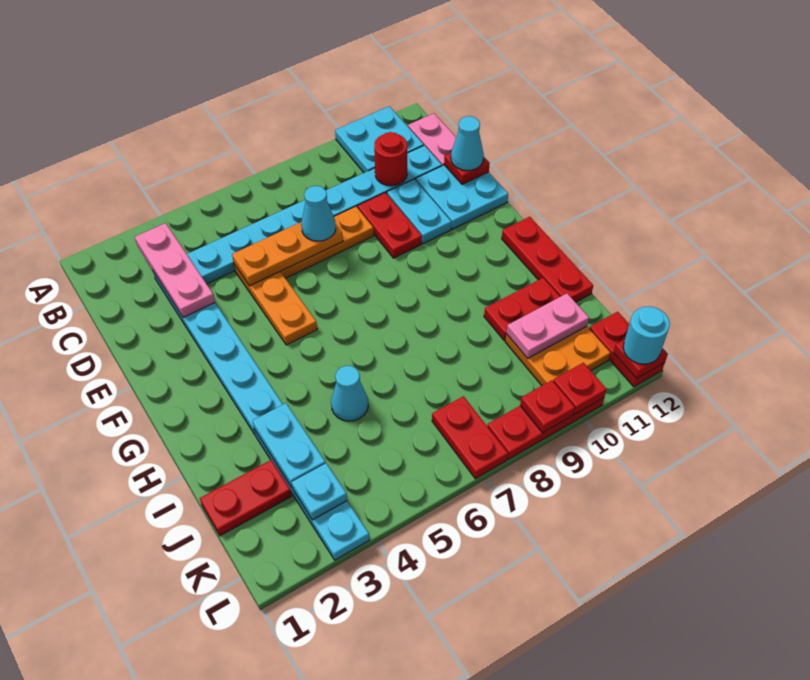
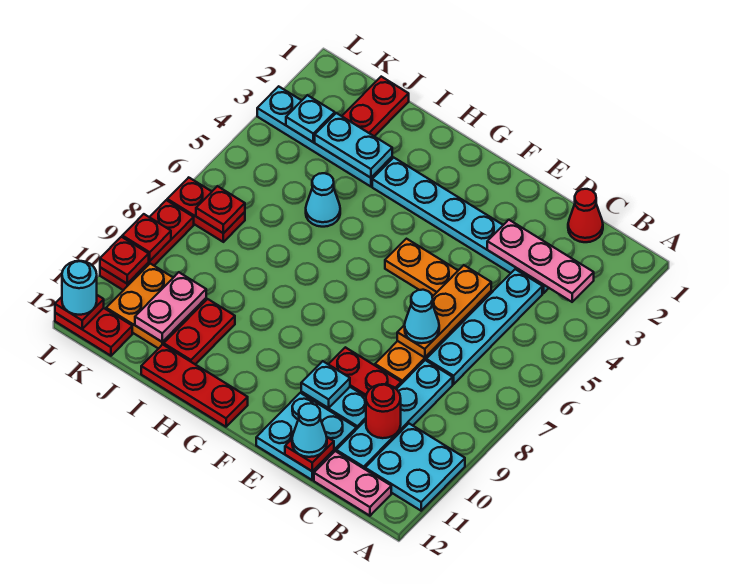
none -> red 1x1 cone [568,189,603,242]
none -> cyan 1x1 plate [301,361,350,408]
none -> red 1x1 plate [196,186,245,233]

